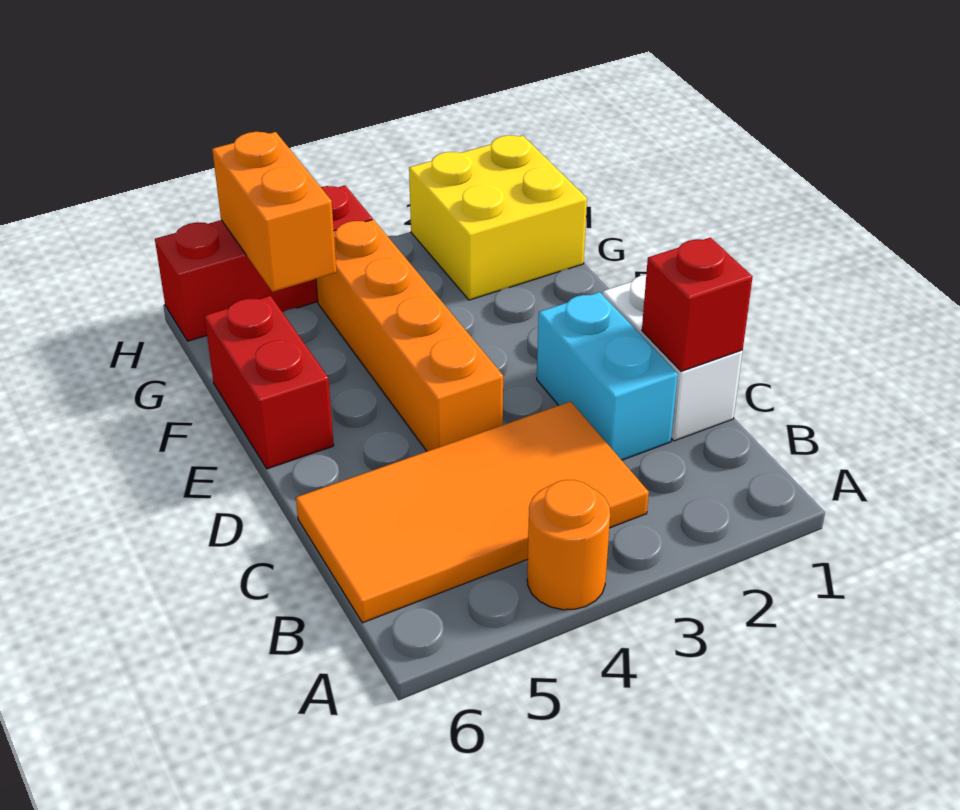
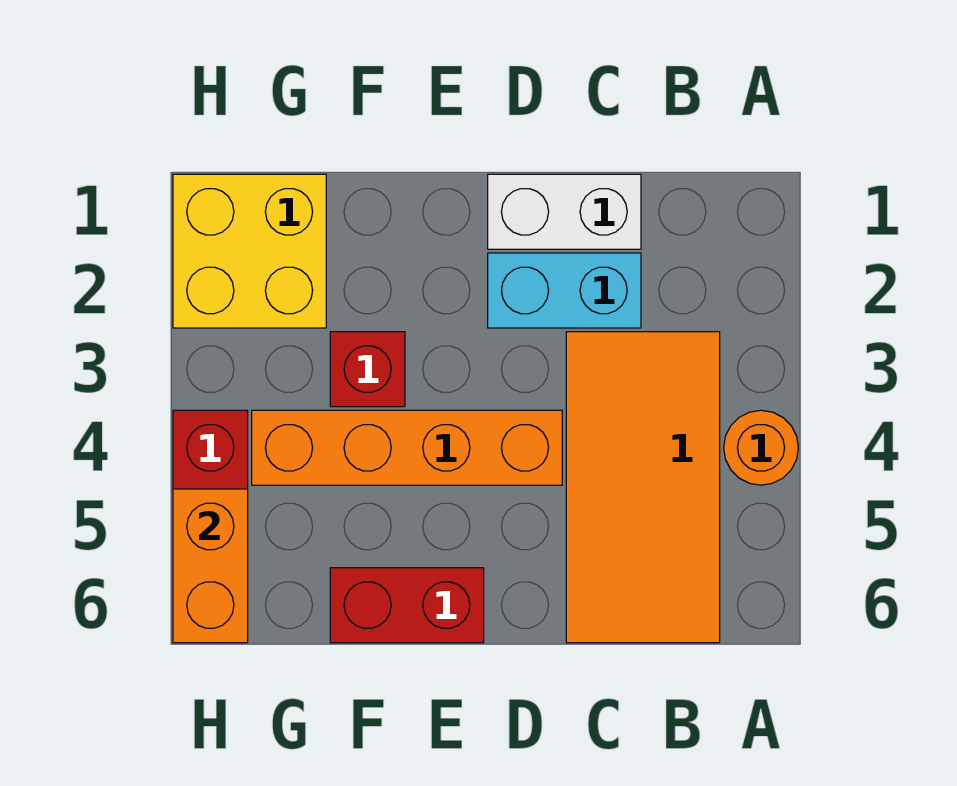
red 1x1 brick [642,238,753,371] -> red 1x1 brick moved to [330,332,405,407]
orange 1x2 brick [212,132,337,292] -> orange 1x2 brick turned to [173,489,248,643]

